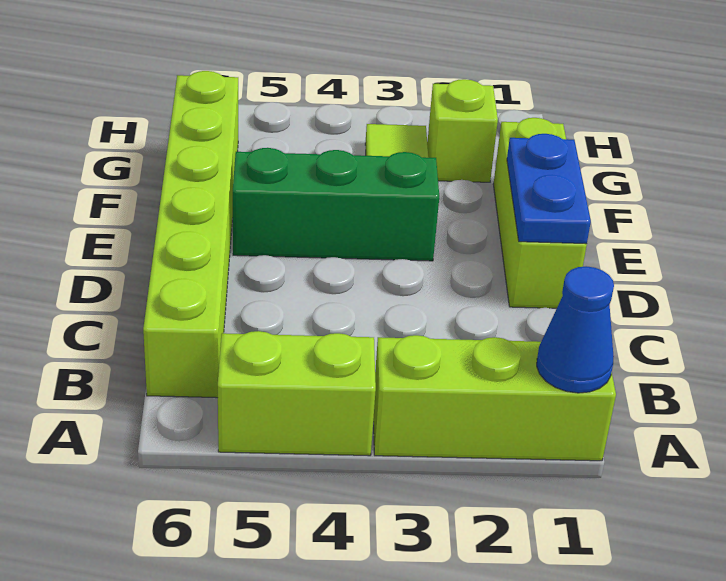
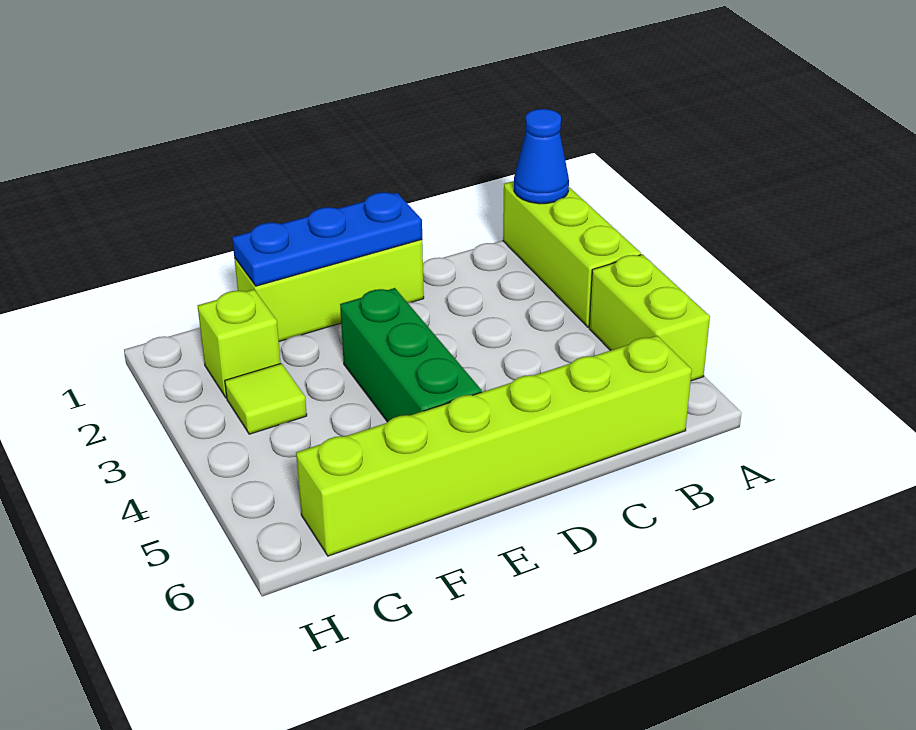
blue 1x2 plate [507,134,591,244] -> blue 1x3 plate [232,192,422,286]

